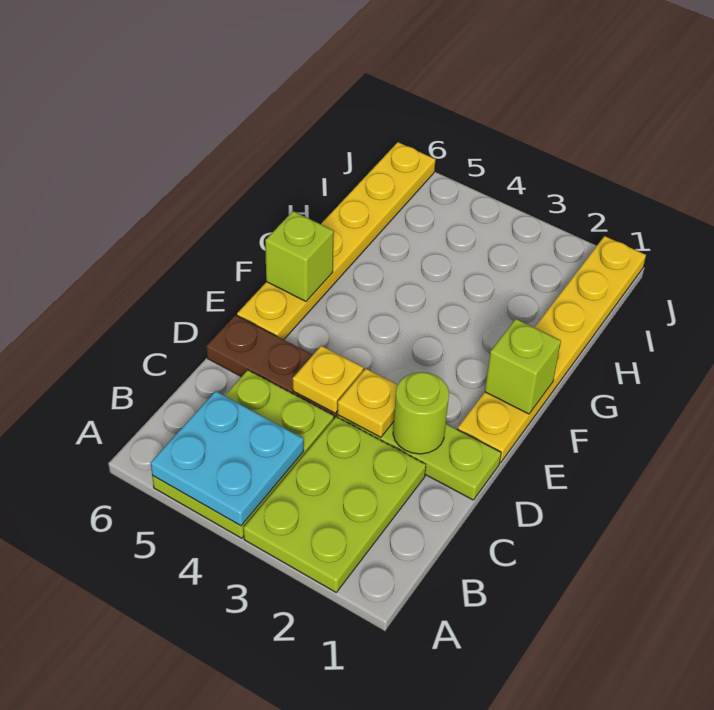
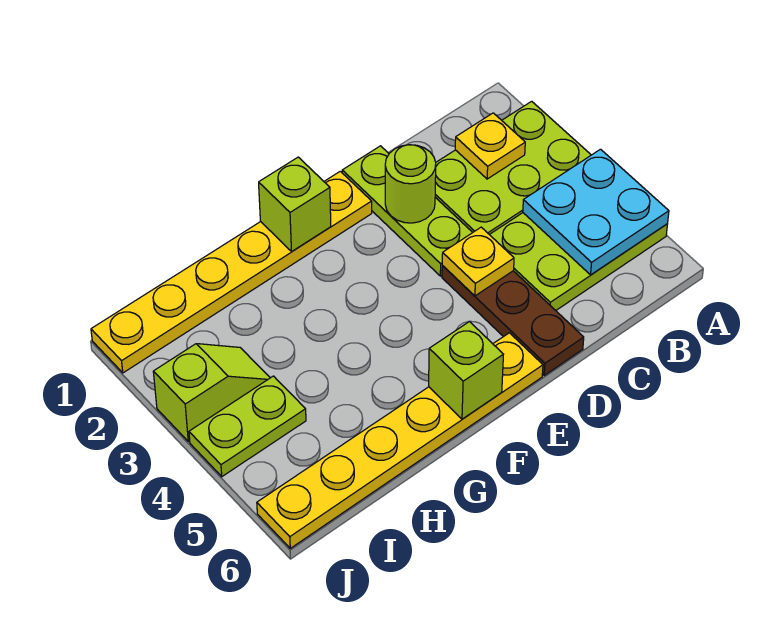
yellow 1x1 plate [337,369,398,438] -> yellow 1x1 plate moved to [455,113,525,179]
none -> lime 1x2 slope [153,344,270,441]
none -> lime 1x2 plate [189,376,306,477]

